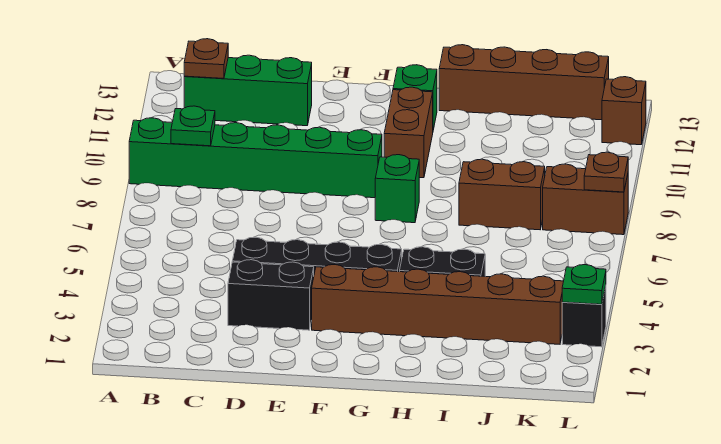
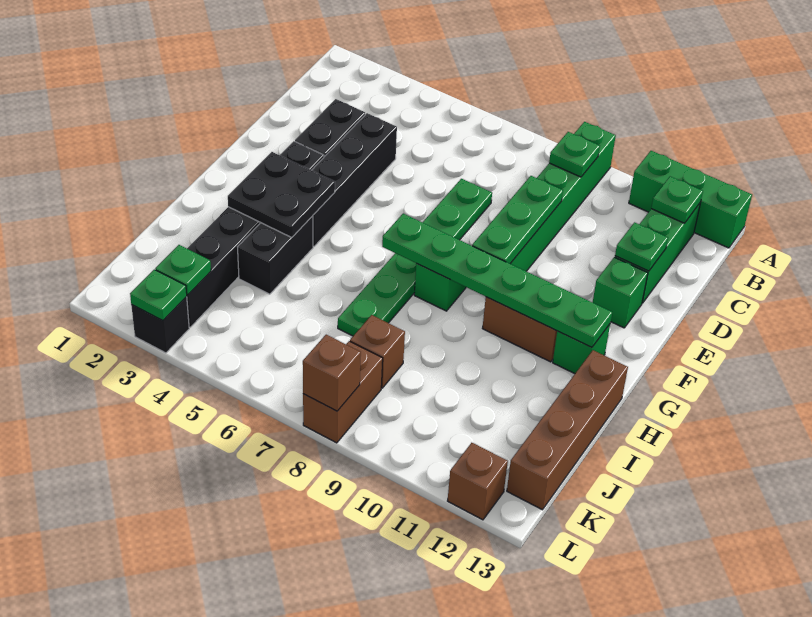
none -> green 1x3 brick [629,151,752,248]
brown 1x1 plate [184,39,228,79] -> green 1x1 plate [651,177,703,223]
none -> green 1x6 plate [338,179,492,336]
none -> green 1x3 plate [472,176,563,264]
none -> green 1x1 plate [615,222,668,271]
none -> green 1x1 brick [593,257,648,328]
brown 1x6 brick [312,265,564,344] -> black 1x6 brick [187,141,324,327]
none -> black 2x2 plate [228,152,335,237]
none -> green 1x6 plate [382,214,612,347]
brown 1x2 brick [459,159,545,230] -> brown 1x1 brick [350,315,405,388]
none -> green 1x1 plate [155,245,211,295]
brown 1x1 plate [584,152,628,192] -> brown 1x1 brick [303,335,361,411]

